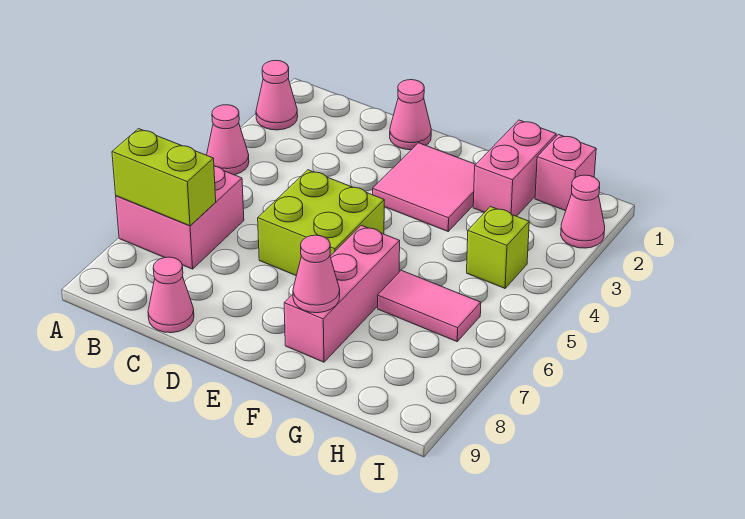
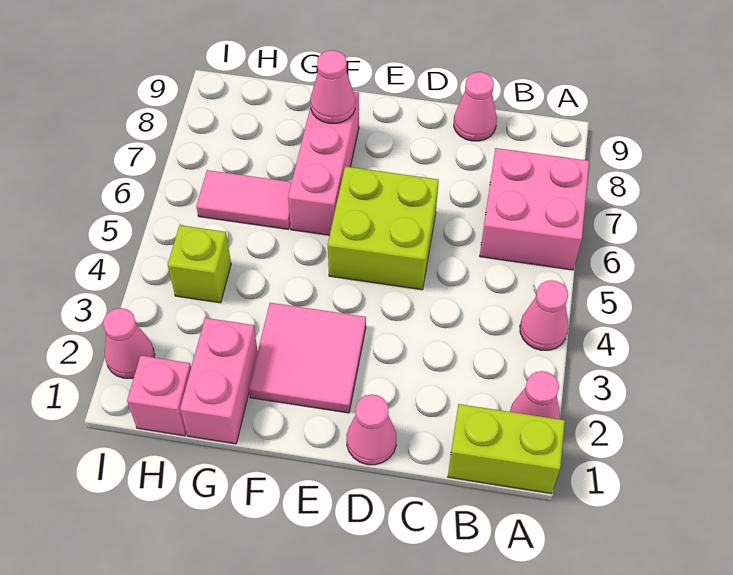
lime 1x2 brick [112,129,216,226] -> lime 1x2 brick moved to [448,404,565,493]

